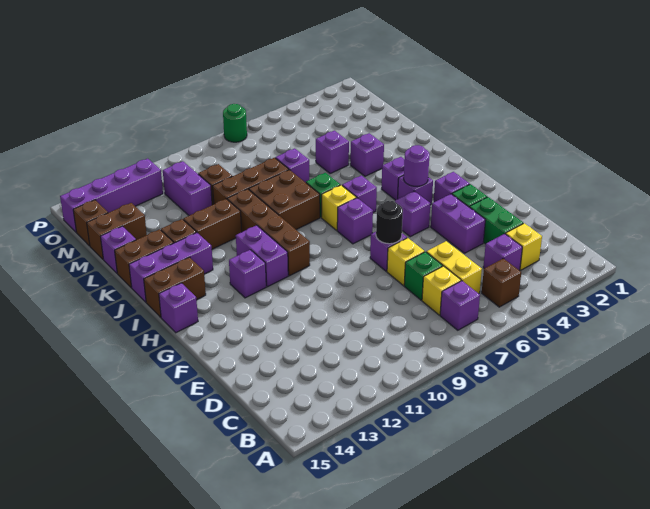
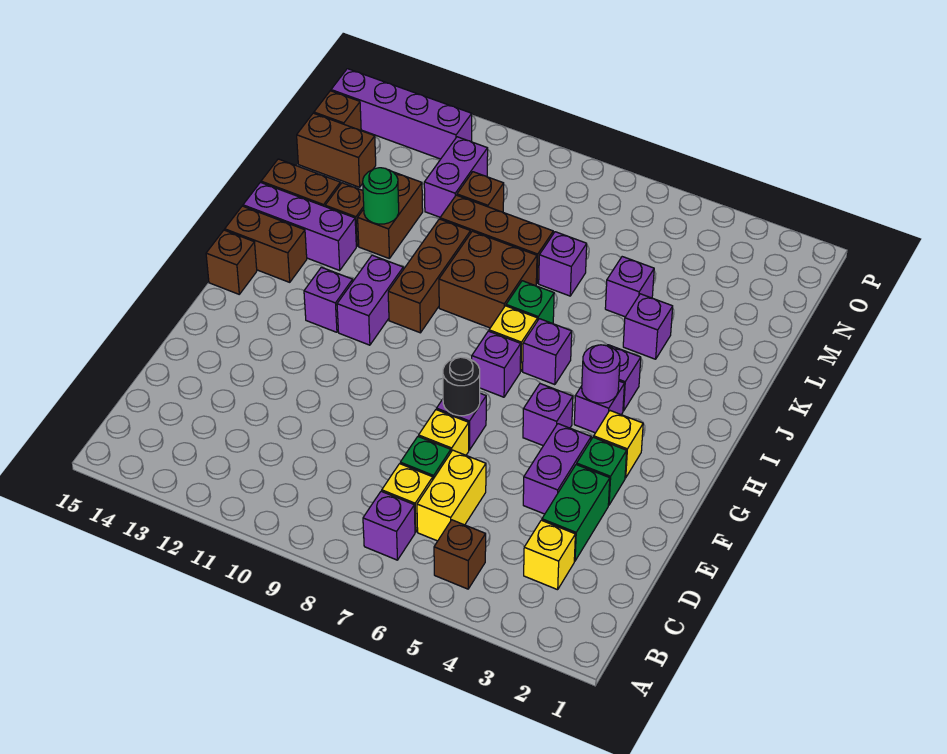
purple 1x1 brick [483,234,522,270] -> none
purple 1x1 brick [434,172,470,202] -> yellow 1x1 brick [594,411,643,478]
brown 1x4 brick [227,189,310,276] -> brown 1x3 brick [388,219,471,333]
purple 1x1 brick [159,283,198,333] -> brown 1x1 brick [206,230,257,294]
brown 1x2 brick [183,199,242,249] -> brown 1x2 brick turned to [358,172,423,258]
purple 1x1 brick [100,226,136,273] -> none
green 1x1 round brick [223,104,247,142] -> green 1x1 round brick moved to [363,168,399,224]

